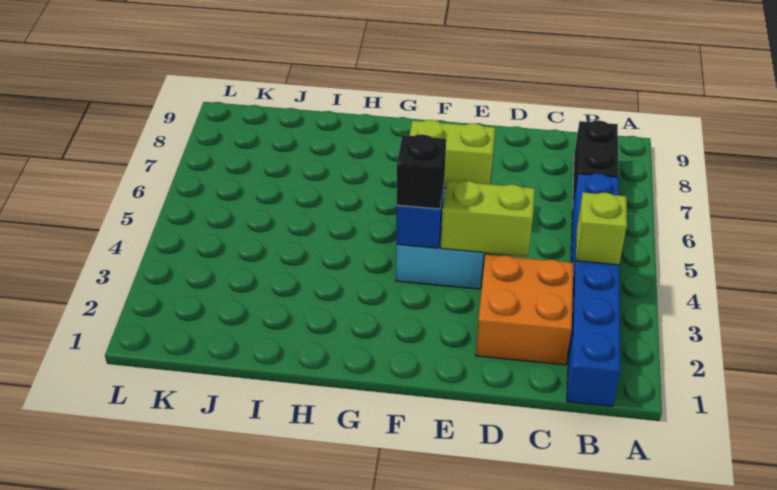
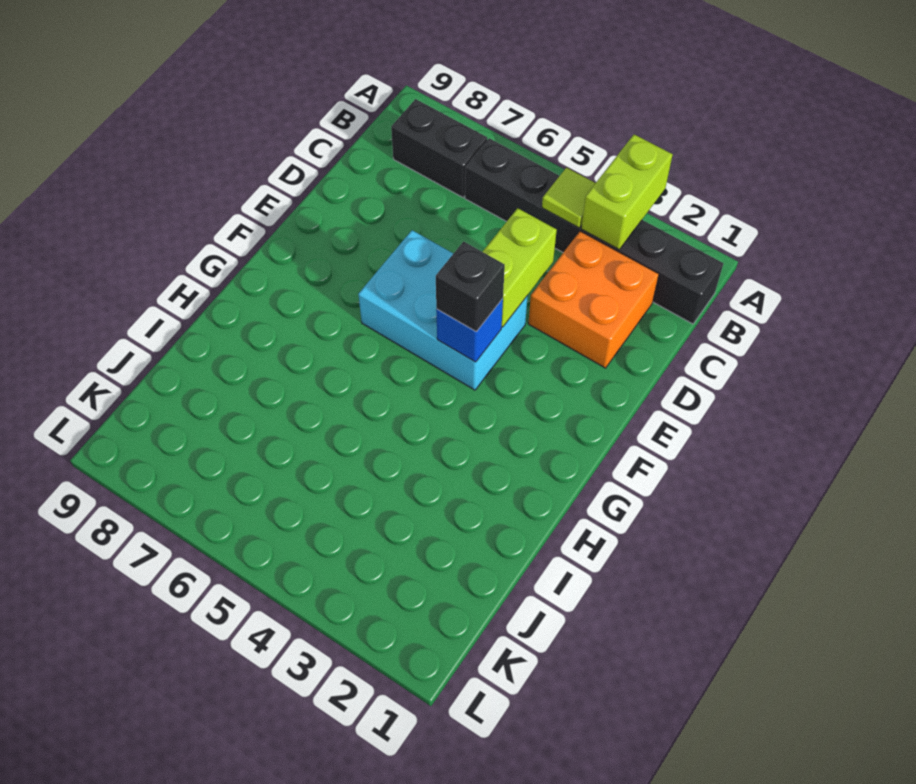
blue 1x6 brick [567,174,620,406] -> black 1x6 brick [465,138,723,324]
lime 1x1 brick [576,192,627,265] -> lime 1x1 tile [542,168,595,228]
lime 1x2 brick [409,120,495,188] -> lime 1x2 brick moved to [581,135,673,250]

